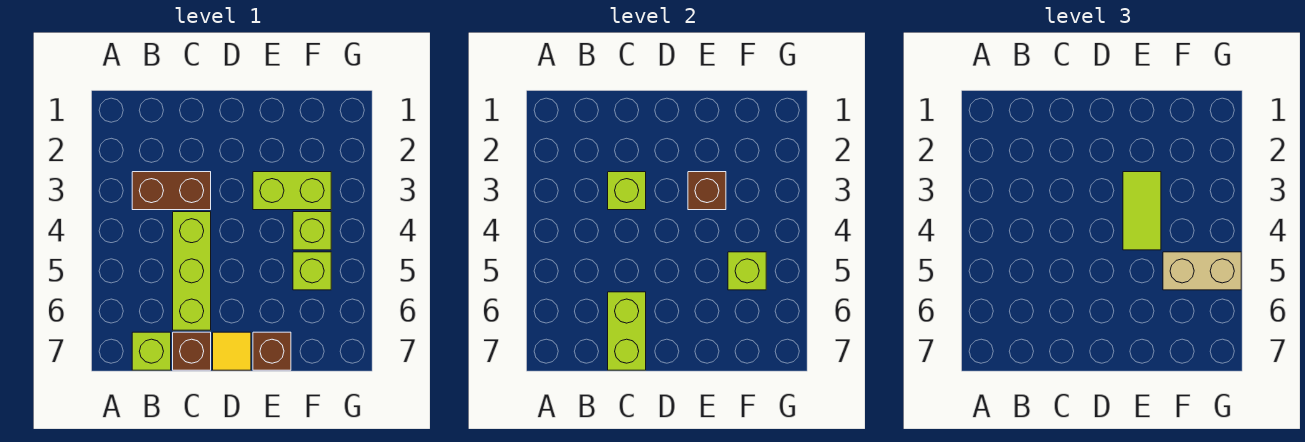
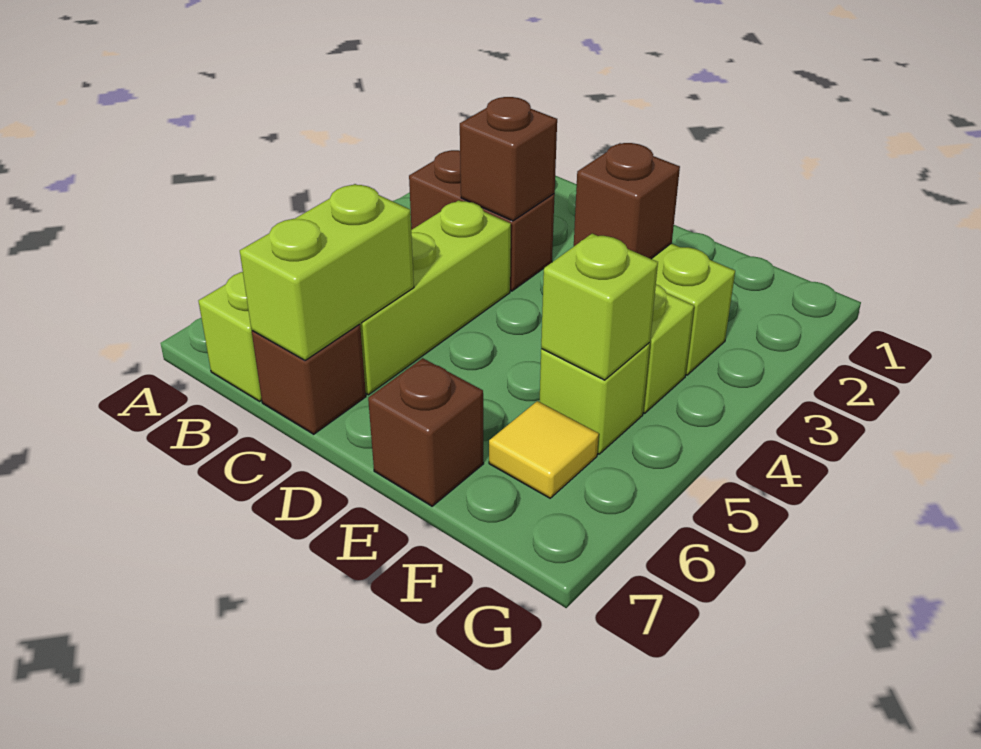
lime 1x1 brick [608,172,646,210] -> brown 1x1 brick [460,97,557,221]
yellow 1x1 tile [213,332,251,370] -> yellow 1x1 tile moved to [489,401,599,498]
lime 1x2 tile [1123,172,1161,250] -> none
tan 1x2 brick [1163,252,1241,290] -> none

